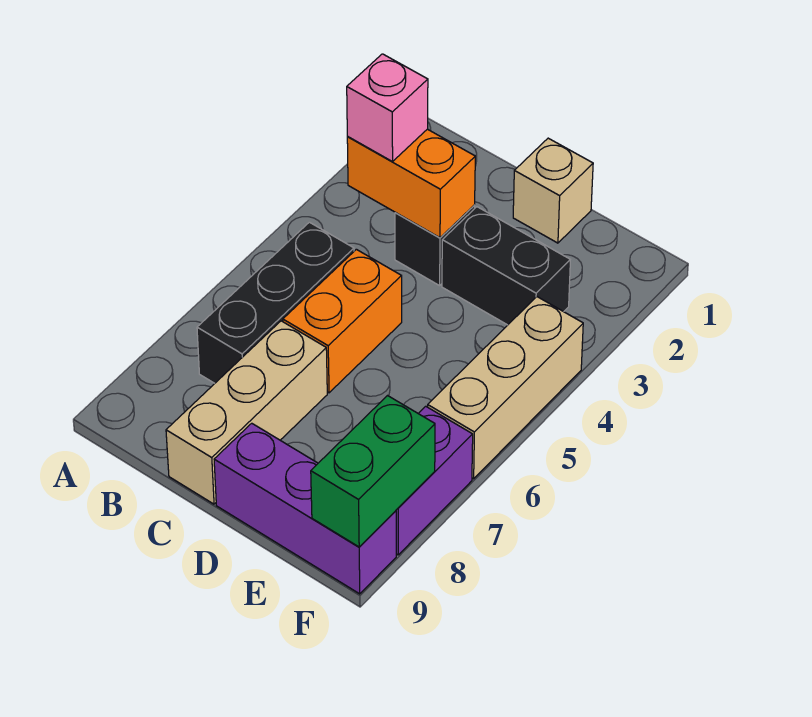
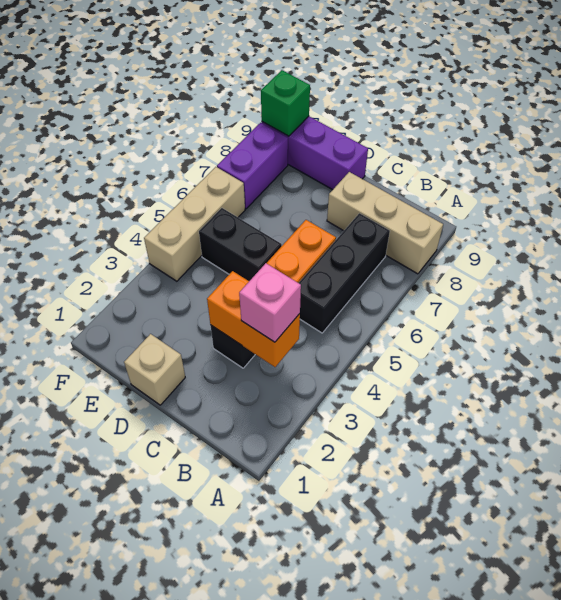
tan 1x3 brick [166,321,327,504] -> tan 1x3 brick turned to [327,172,443,274]
black 1x2 brick [442,207,570,325] -> black 1x2 brick moved to [199,208,282,281]
green 1x2 brick [311,396,435,547] -> green 1x1 brick [261,70,310,136]

